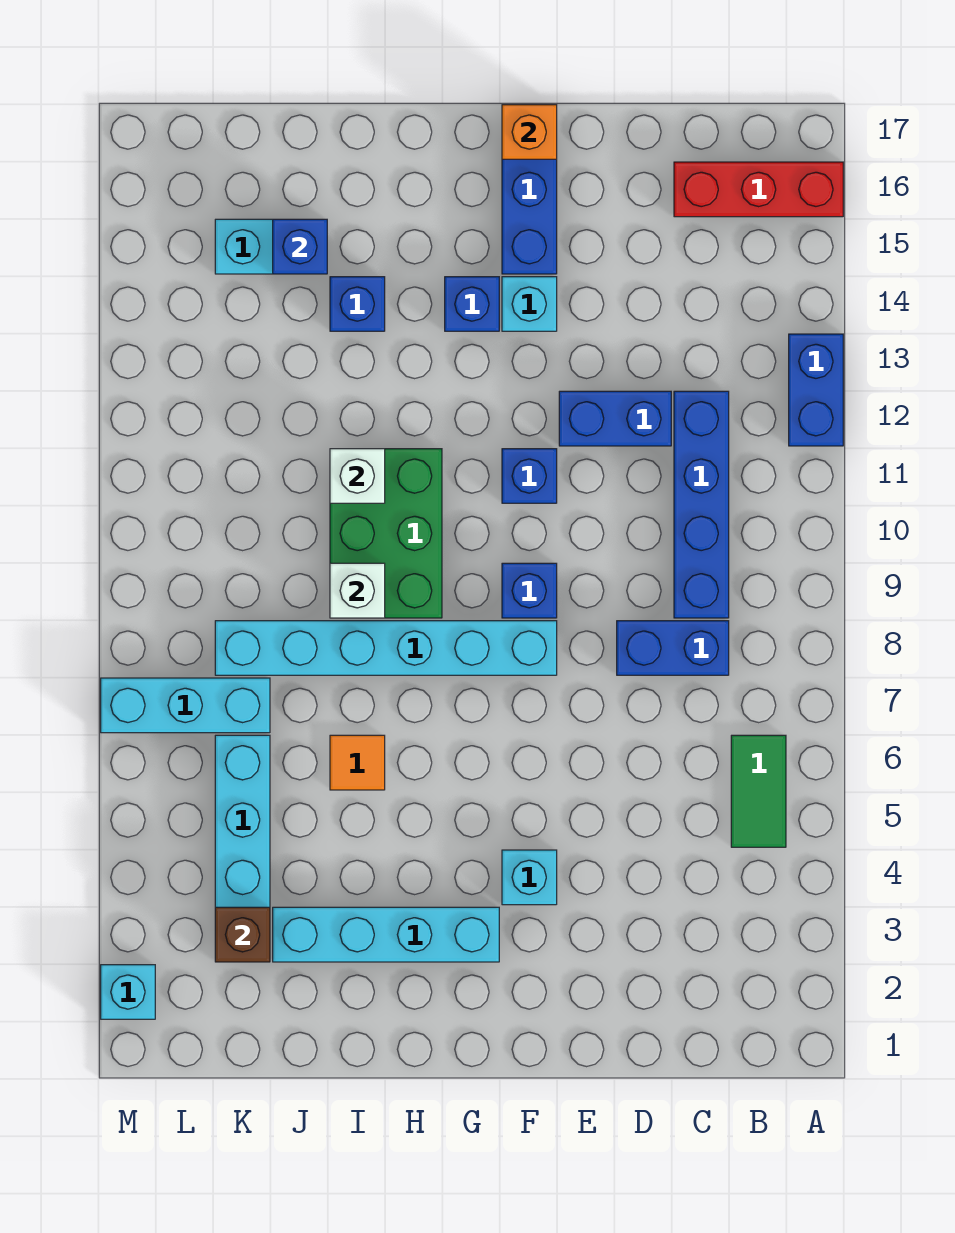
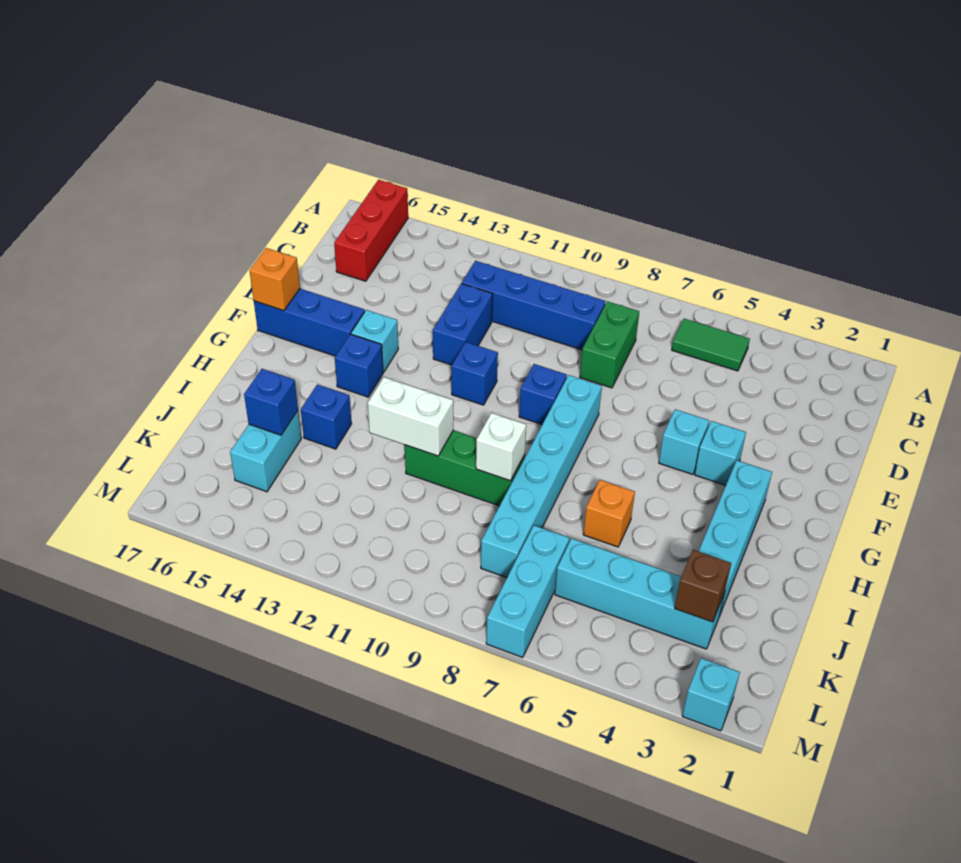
blue 1x2 brick [789,334,843,446] -> none
blue 1x2 brick [617,621,729,675] -> green 1x2 brick [580,301,639,388]
none -> cyan 1x1 brick [659,409,709,474]
green 2x3 brick [330,449,442,618] -> green 1x3 brick [405,430,525,506]
orange 1x1 tile [330,735,385,790] -> orange 1x1 brick [583,480,635,547]
white 1x1 brick [330,449,385,503] -> white 1x2 brick [368,377,453,456]

